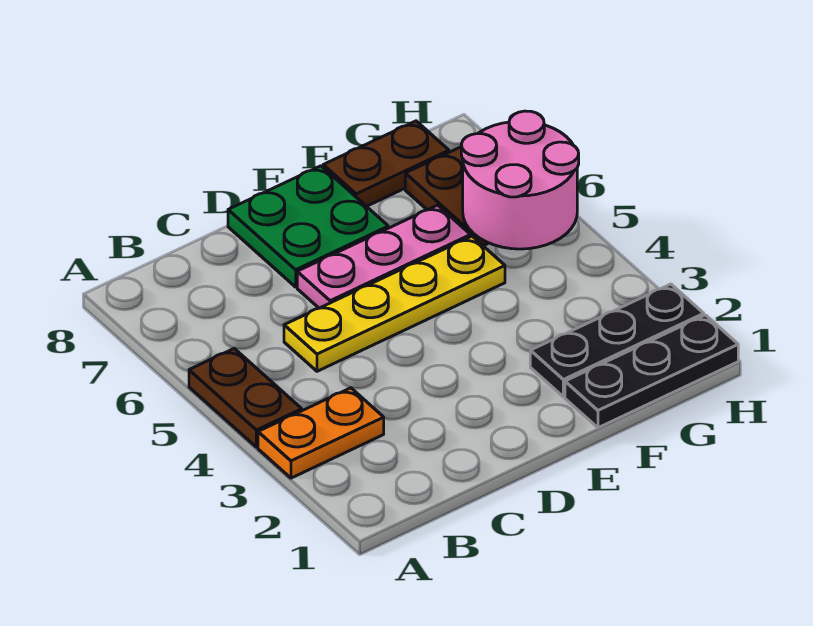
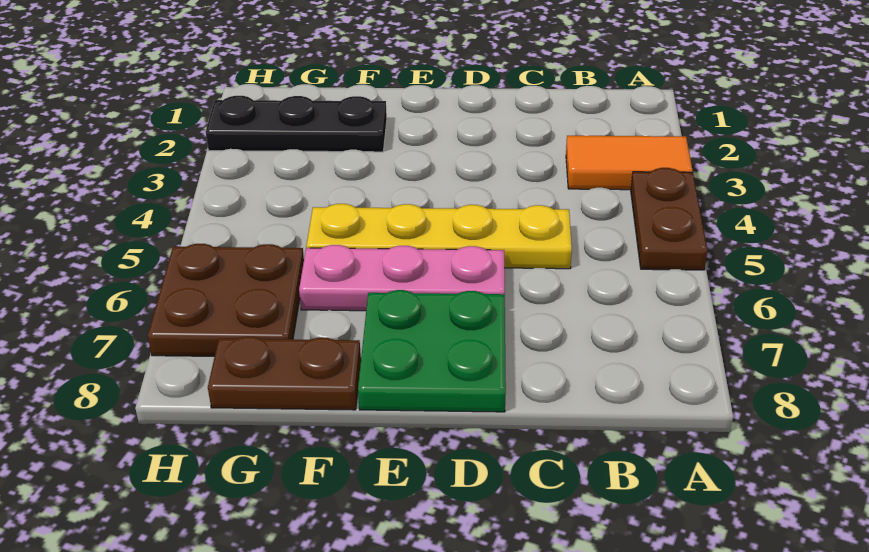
orange 1x2 plate [258,388,384,478] -> orange 1x2 tile [566,136,693,190]
black 1x3 plate [565,315,738,428] -> none
pink 2x2 round brick [461,111,579,249] -> none

